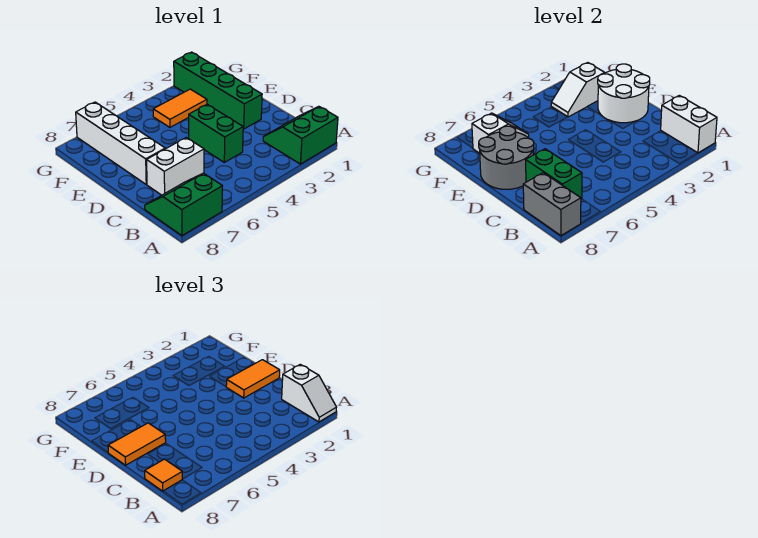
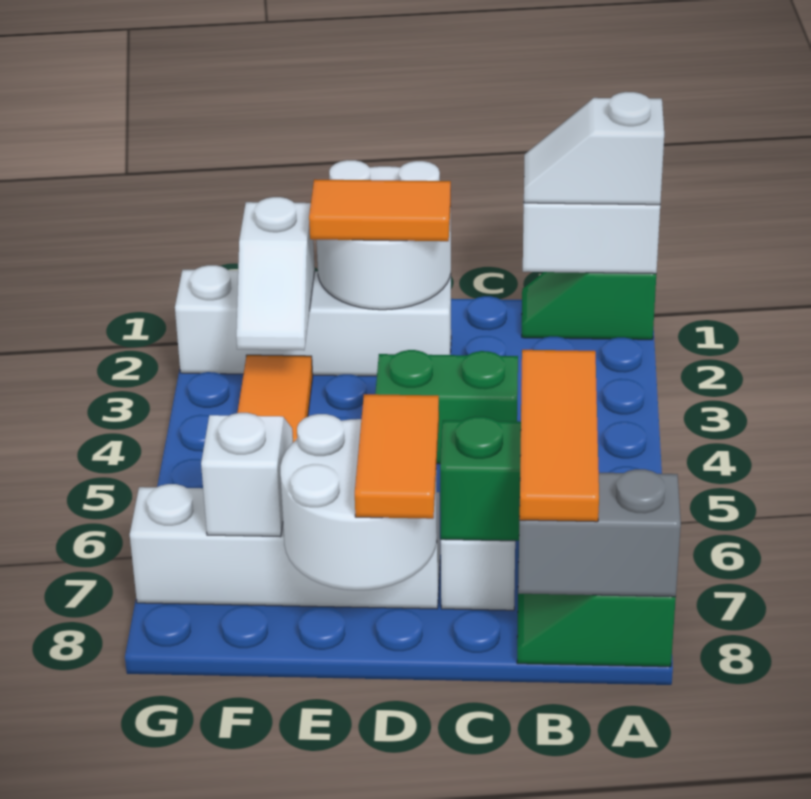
green 2x2 slope [263,106,338,164] -> green 1x2 slope [522,272,656,340]
white 1x2 slope [282,364,337,422] -> white 1x2 slope turned to [524,92,664,205]
orange 1x1 tile [145,459,182,491] -> orange 1x3 tile [520,350,599,522]
orange 1x2 tile [226,360,280,398] -> orange 1x2 tile turned to [309,179,451,241]
green 1x4 brick [174,52,262,129] -> white 1x4 brick [175,265,451,376]
grey 2x2 round brick [479,126,534,189] -> white 2x2 round brick [280,414,437,590]

